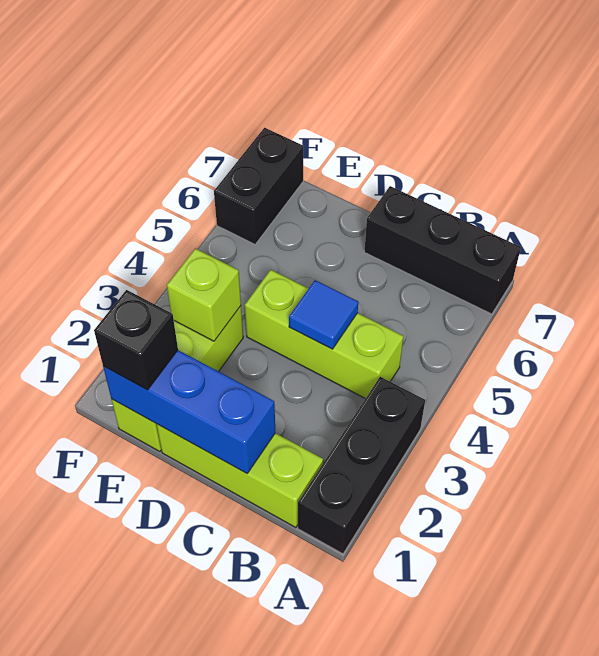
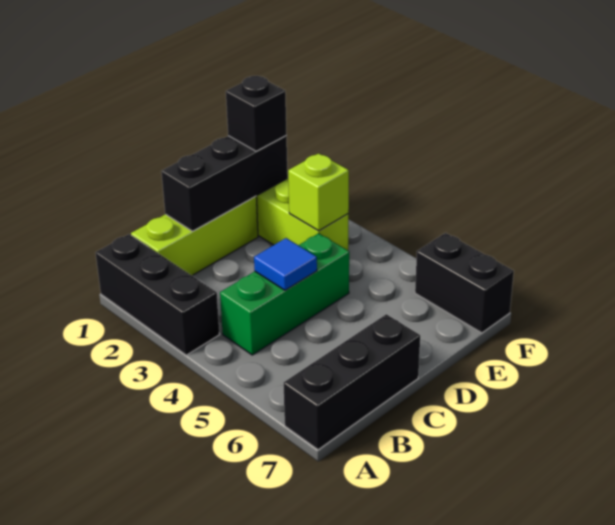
lime 1x3 brick [245,270,403,399] -> green 1x3 brick [220,233,349,355]
blue 1x3 brick [103,350,275,473] -> black 1x3 brick [161,136,288,231]

